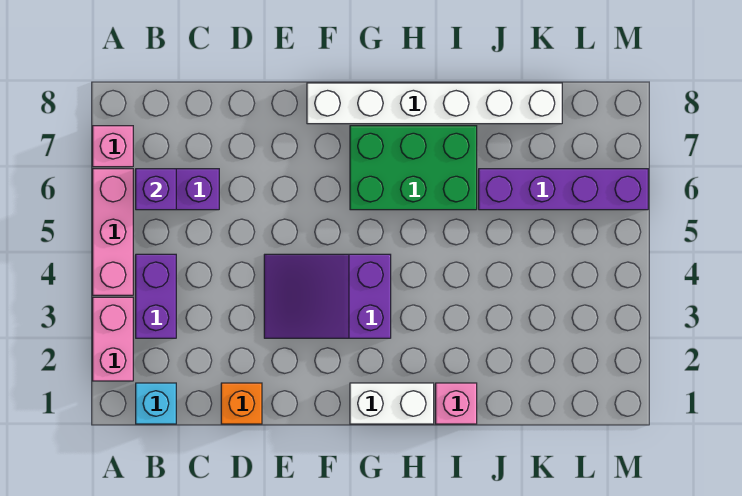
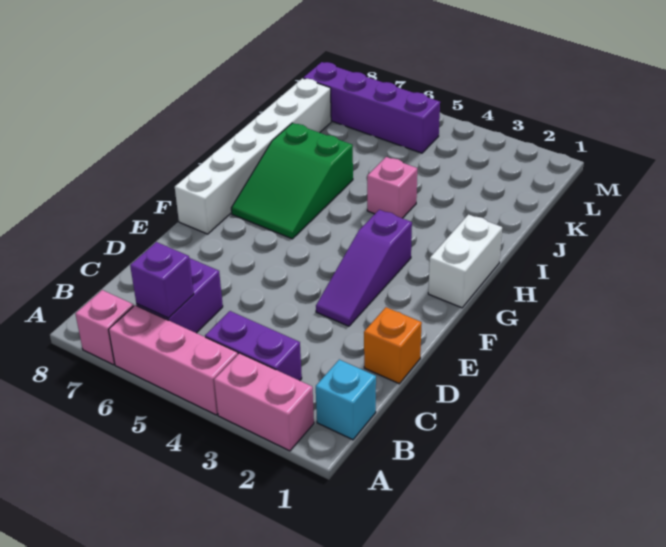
purple 2x3 slope [264,254,391,338] -> purple 1x3 slope [316,210,412,326]
green 2x3 brick [350,126,477,210] -> green 2x3 slope [231,123,353,239]
pink 1x1 brick [436,383,477,424] -> pink 1x1 brick moved to [367,157,417,218]
purple 1x4 brick [479,169,648,210] -> purple 1x4 brick turned to [304,62,440,153]

